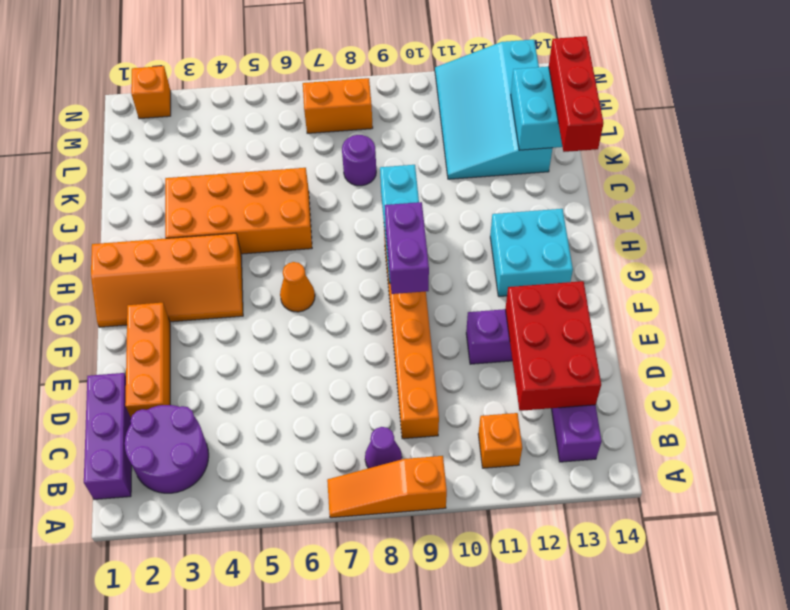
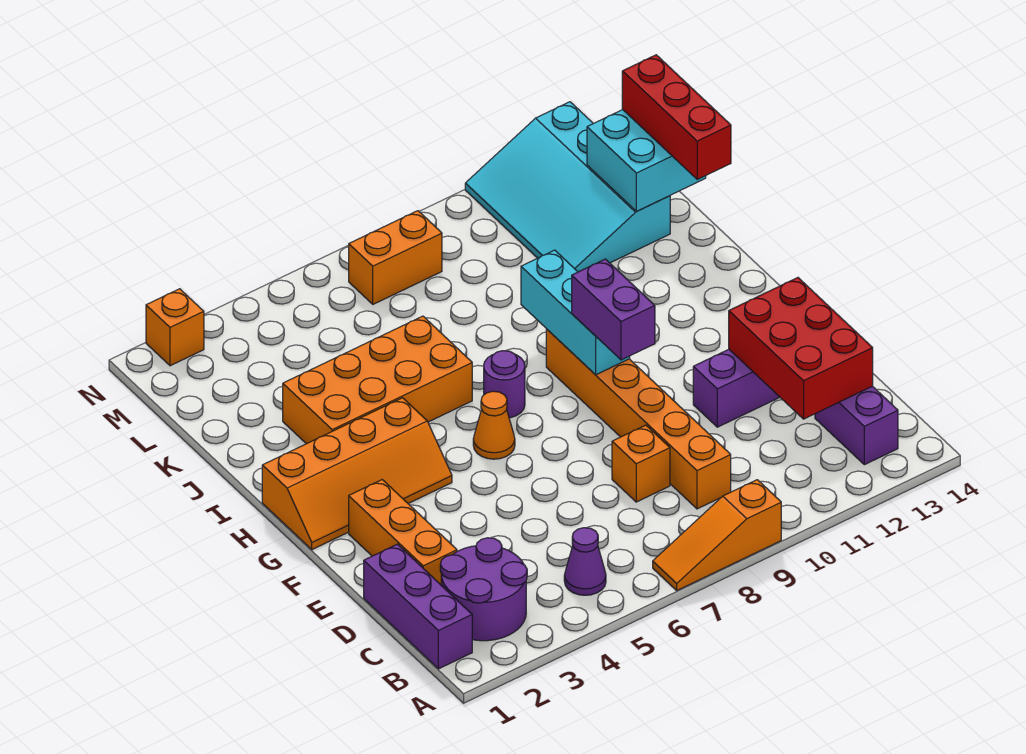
purple 1x1 cone [365,427,402,468] -> purple 1x1 cone moved to [564,528,606,595]
orange 1x1 brick [478,413,522,468] -> orange 1x1 brick moved to [612,425,670,502]
cyan 2x2 brick [490,209,573,297] -> none
purple 1x1 round brick [342,135,376,186] -> purple 1x1 round brick moved to [484,351,525,418]

